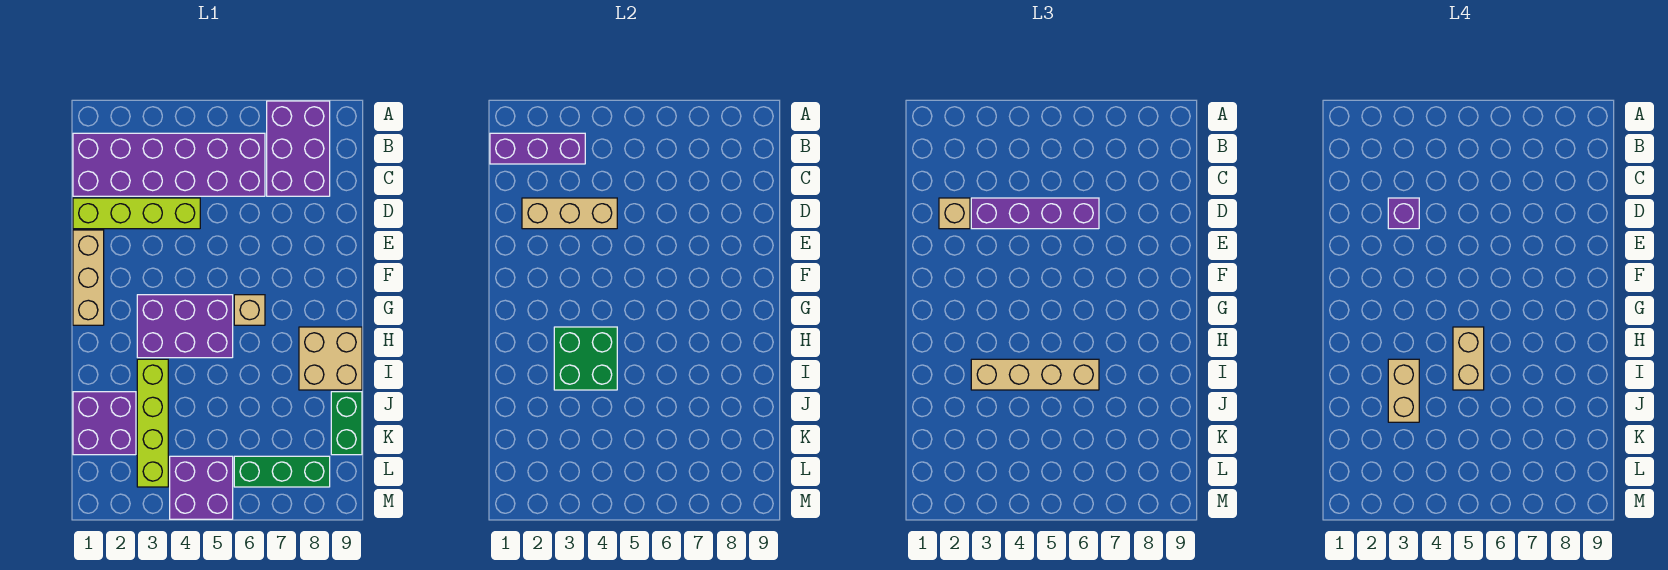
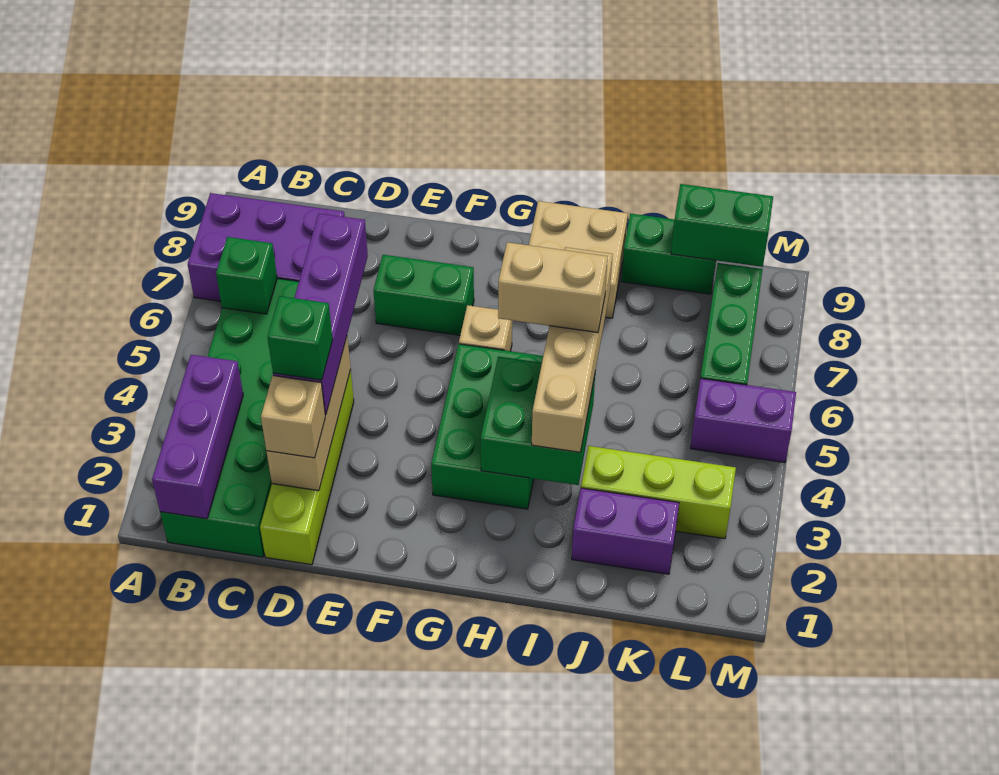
purple 2x6 brick [73,133,265,196] -> green 2x6 brick [160,279,299,557]
none -> green 1x1 brick [216,237,277,314]
purple 1x1 brick [1388,198,1419,229] -> green 1x1 brick [268,296,333,380]
tan 1x3 brick [73,230,104,325] -> none
none -> green 1x2 brick [373,255,474,335]
purple 2x3 brick [137,295,233,358] -> green 2x3 brick [431,344,543,509]
lime 1x4 brick [137,359,168,487] -> lime 1x3 brick [581,446,736,539]
tan 1x2 brick [1388,359,1419,422] -> none
purple 2x2 brick [73,392,136,455] -> purple 1x2 brick [572,488,679,574]
none -> green 1x2 brick [671,184,773,267]
purple 2x2 brick [170,456,233,519] -> purple 1x2 brick [690,378,796,463]

